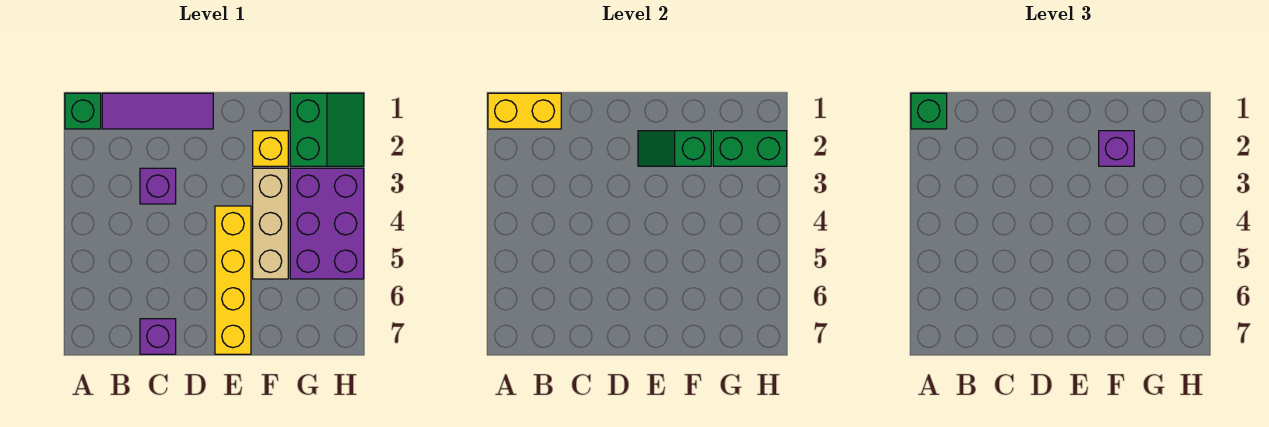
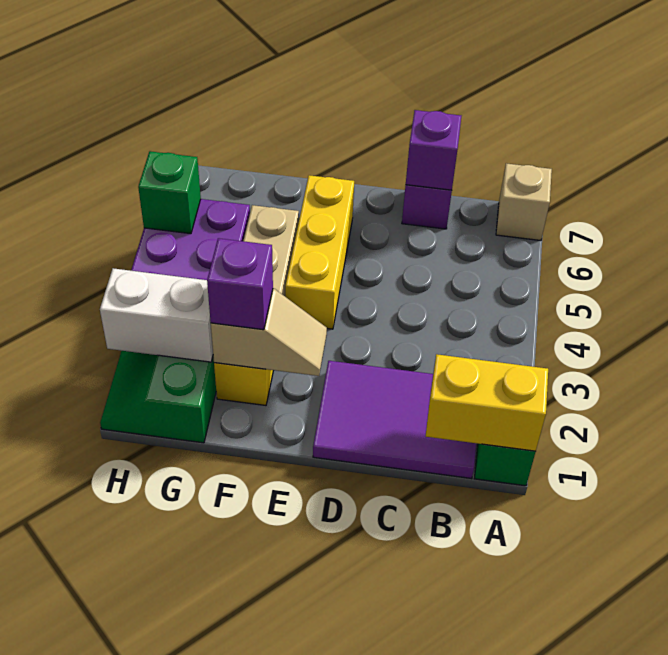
green 1x1 brick [911,93,947,129] -> green 1x1 brick moved to [138,151,201,234]
none -> tan 1x1 brick [496,163,552,241]
purple 1x3 tile [102,93,213,129] -> purple 2x3 tile [313,361,476,479]
purple 1x1 brick [140,168,176,204] -> purple 1x1 brick moved to [406,110,461,190]
green 1x2 slope [638,131,711,166] -> tan 1x2 slope [211,288,327,376]
yellow 1x4 brick [215,206,251,354] -> yellow 1x3 brick [285,175,354,329]
green 1x2 brick [713,131,787,166] -> white 1x2 brick [100,268,213,362]

